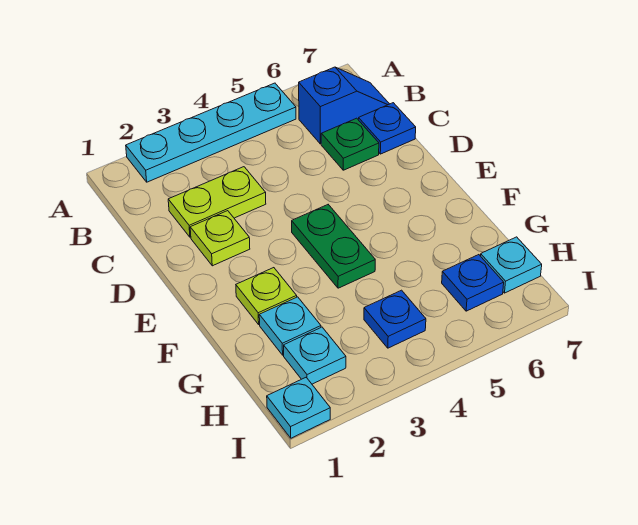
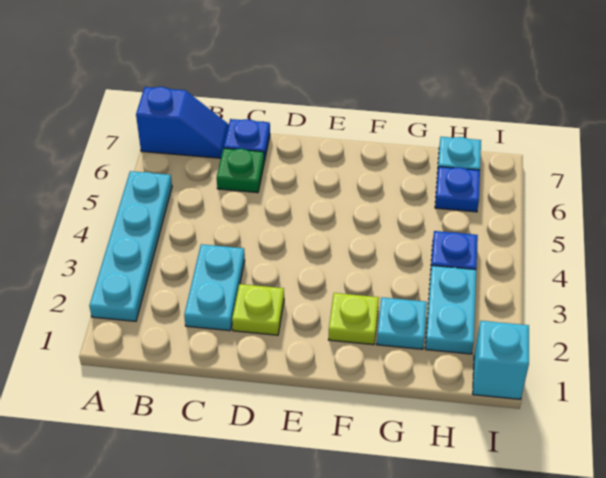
blue 1x2 slope [299,67,389,144] -> blue 1x2 slope turned to [136,87,229,158]
lime 1x2 plate [168,167,266,237] -> cyan 1x2 plate [184,244,245,331]
green 1x2 plate [292,205,375,288] -> none
cyan 1x1 plate [284,327,346,384] -> cyan 1x2 plate [425,266,476,354]
cyan 1x1 plate [267,378,330,438] -> cyan 1x1 brick [473,321,529,399]

